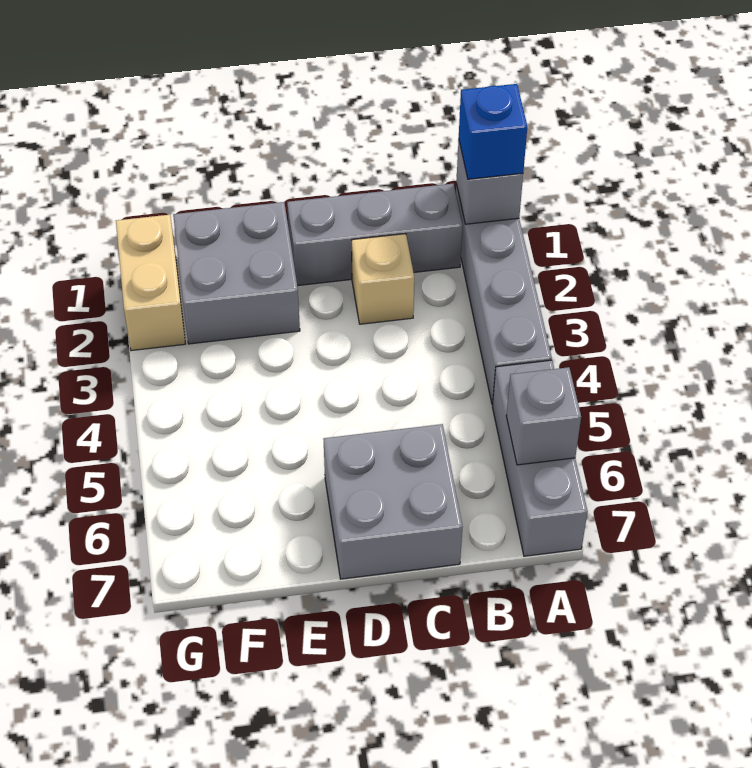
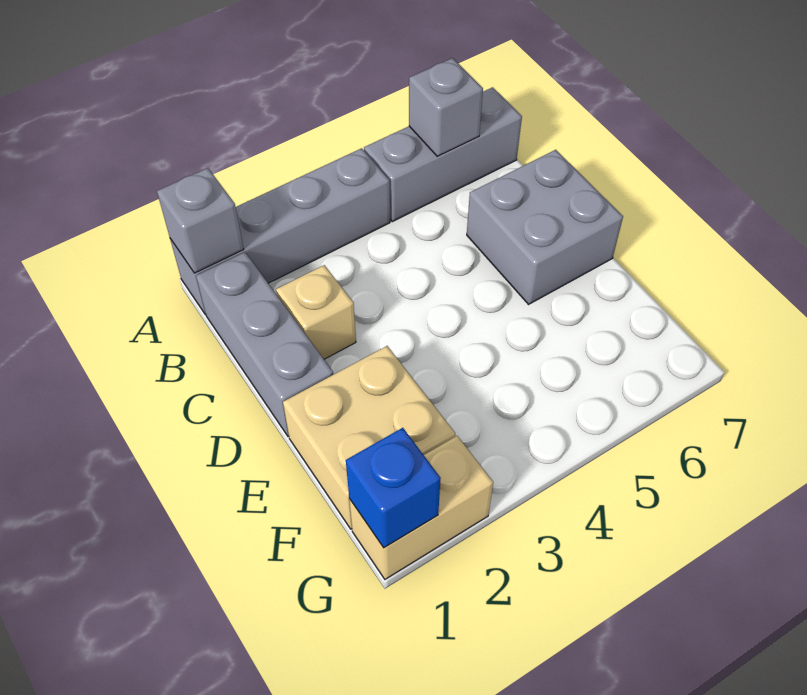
blue 1x1 brick [459,84,527,179] -> blue 1x1 brick moved to [346,428,441,548]
grey 2x2 brick [173,202,300,344] -> tan 2x2 brick [283,346,455,529]

